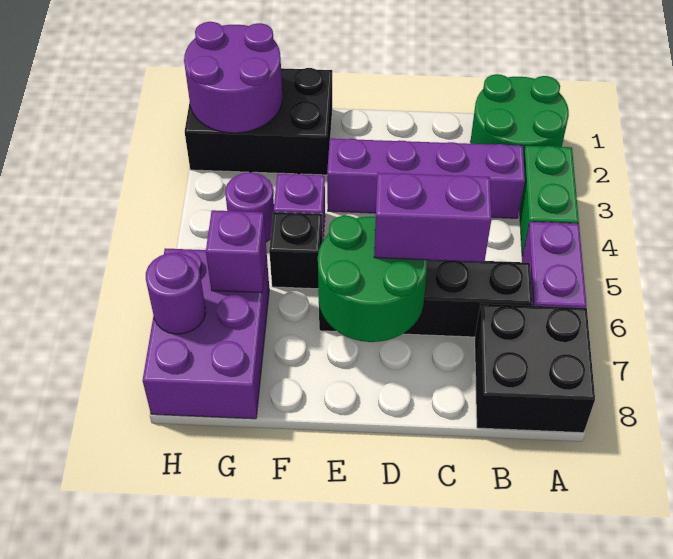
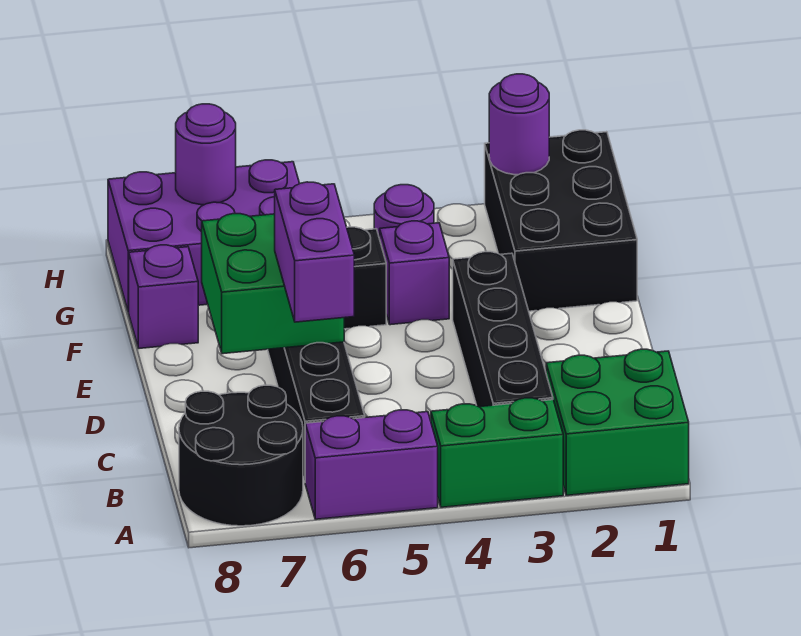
green 2x2 round brick [470,74,569,154] -> green 2x2 brick [546,349,689,495]
black 2x2 brick [475,304,595,433] -> black 2x2 round brick [179,385,303,526]
purple 1x4 brick [327,139,525,218] -> black 1x4 brick [453,252,553,407]
green 2x2 round brick [318,216,428,342] -> green 2x2 brick [202,214,344,354]
purple 2x2 round brick [184,22,282,133] -> purple 1x1 round brick [489,74,549,175]
purple 1x1 brick [206,210,267,293] -> purple 1x1 brick moved to [129,245,198,348]

